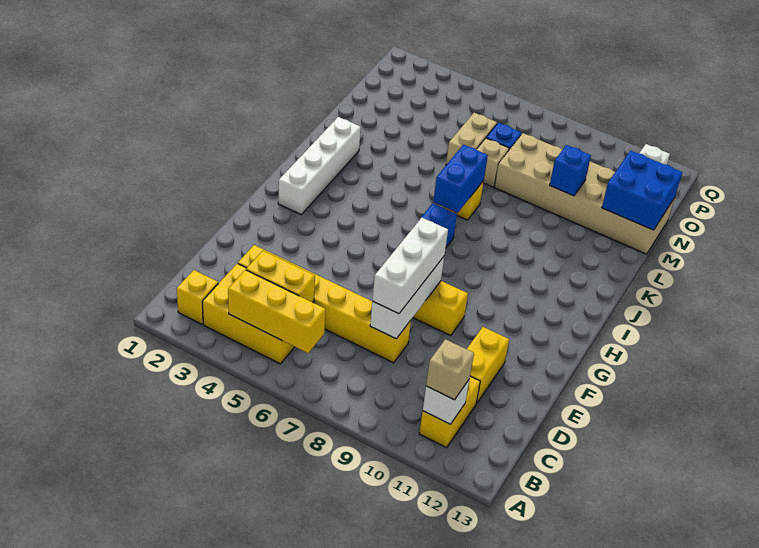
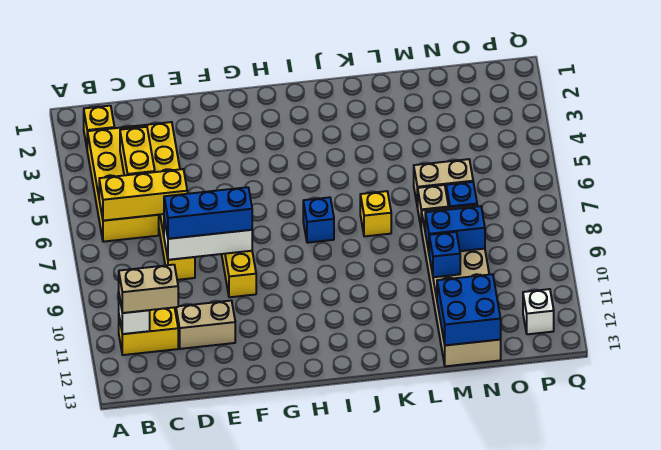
yellow 2x3 brick [202,264,314,364] -> yellow 2x4 brick [87,125,159,242]
yellow 1x3 brick [228,270,326,353] -> yellow 1x3 brick turned to [99,169,187,221]
tan 1x1 brick [426,339,474,400] -> tan 1x2 brick [119,265,178,313]
white 1x3 brick [372,218,448,314] -> blue 1x3 brick [164,187,252,239]
yellow 1x2 brick [467,327,509,404] -> tan 1x2 brick [176,301,235,349]
white 1x4 brick [278,117,361,214] -> none
blue 1x2 brick [433,145,488,213] -> blue 1x2 brick moved to [425,206,485,251]

